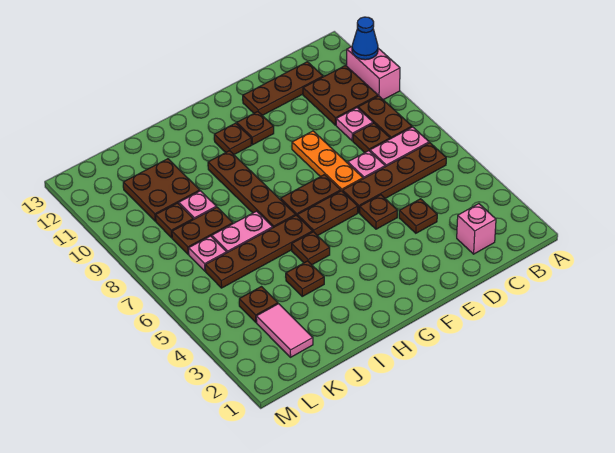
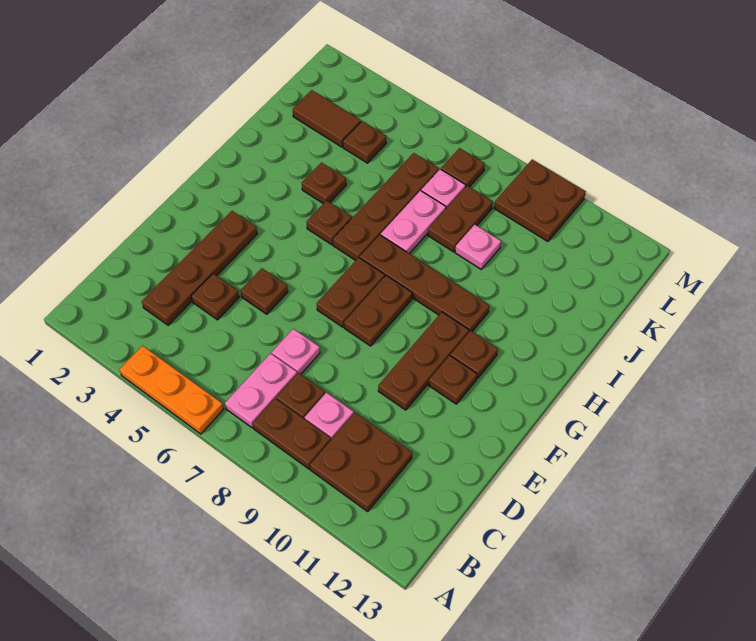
pink 1x2 brick [347,47,400,100] -> none
blue 1x1 cone [352,17,378,60] -> none
brown 1x4 plate [343,143,446,213] -> brown 1x4 plate moved to [142,211,257,325]
pink 1x1 brick [457,204,496,254] -> none
brown 1x3 plate [243,62,323,115] -> brown 1x3 plate moved to [378,312,469,410]
orange 1x3 plate [292,131,363,192] -> orange 1x3 plate moved to [119,346,224,434]
brown 1x2 plate [297,191,358,236] -> brown 1x2 plate moved to [344,276,412,346]
brown 2x2 plate [123,159,200,221] -> brown 2x2 plate moved to [494,159,586,241]
pink 1x2 tile [256,304,313,357] -> brown 1x2 tile [293,90,361,147]
brown 1x1 plate [156,203,193,238] -> brown 1x1 plate moved to [441,148,485,187]

